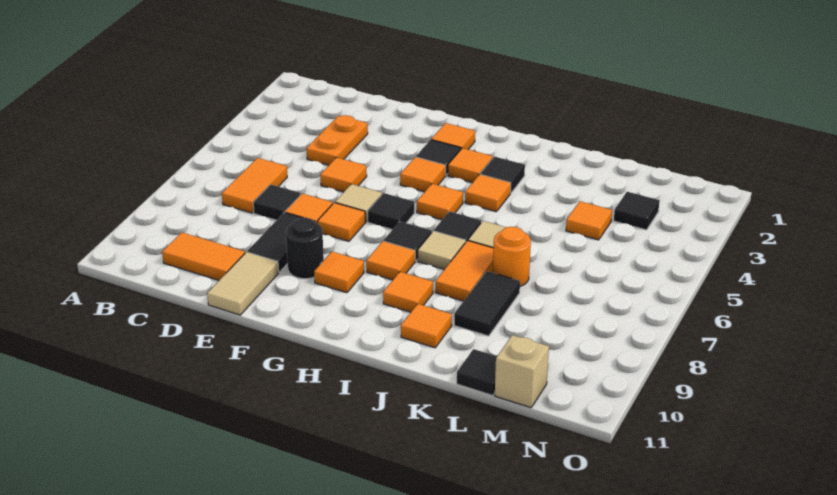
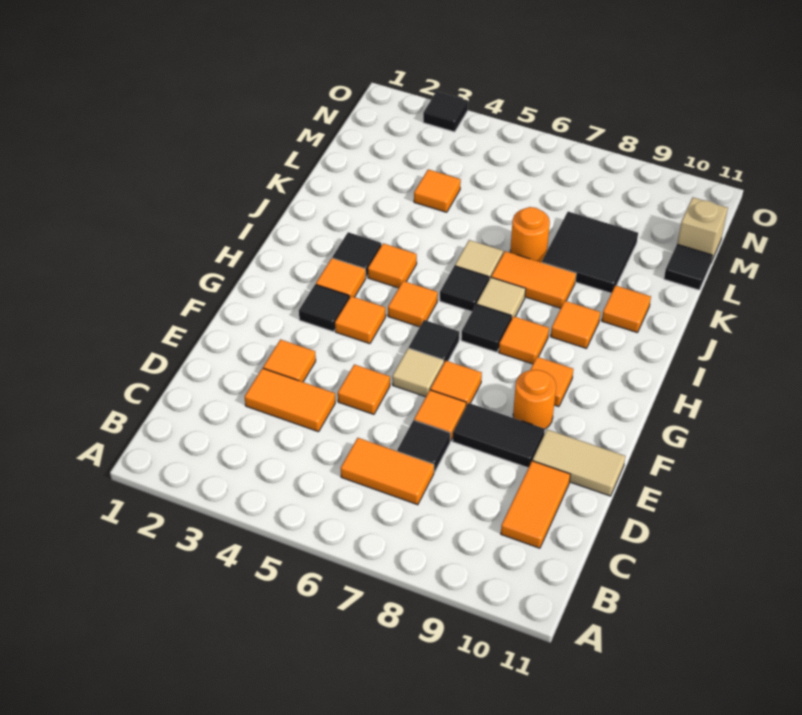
orange 1x2 plate [306,115,368,165] -> orange 1x2 tile [245,368,335,432]
black 1x1 round brick [286,218,324,279] -> orange 1x1 round brick [513,370,556,429]
orange 1x1 tile [431,123,475,149] -> orange 1x1 tile moved to [263,340,316,382]
black 1x2 tile [454,271,520,336] -> black 2x2 tile [542,212,638,293]
black 1x1 tile [614,192,660,230] -> black 1x1 tile moved to [423,92,468,132]

